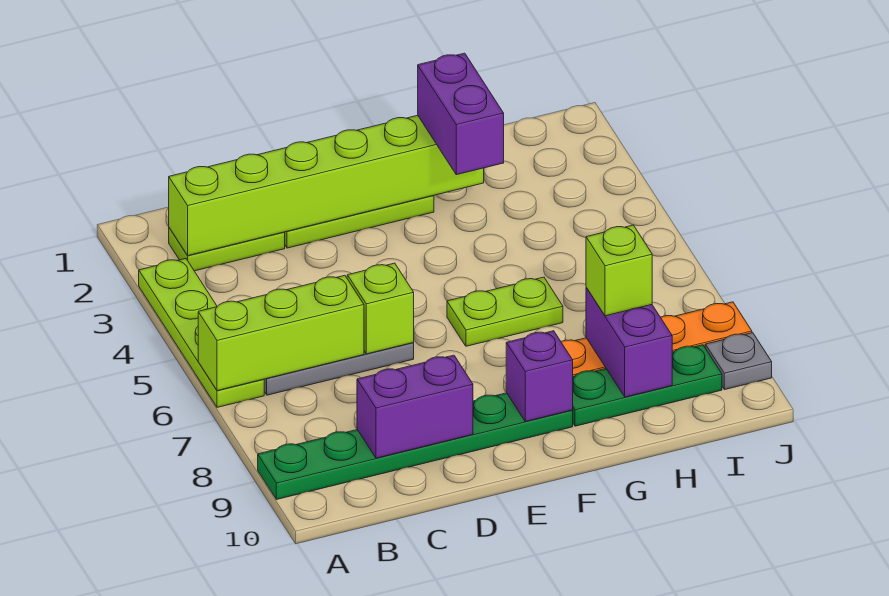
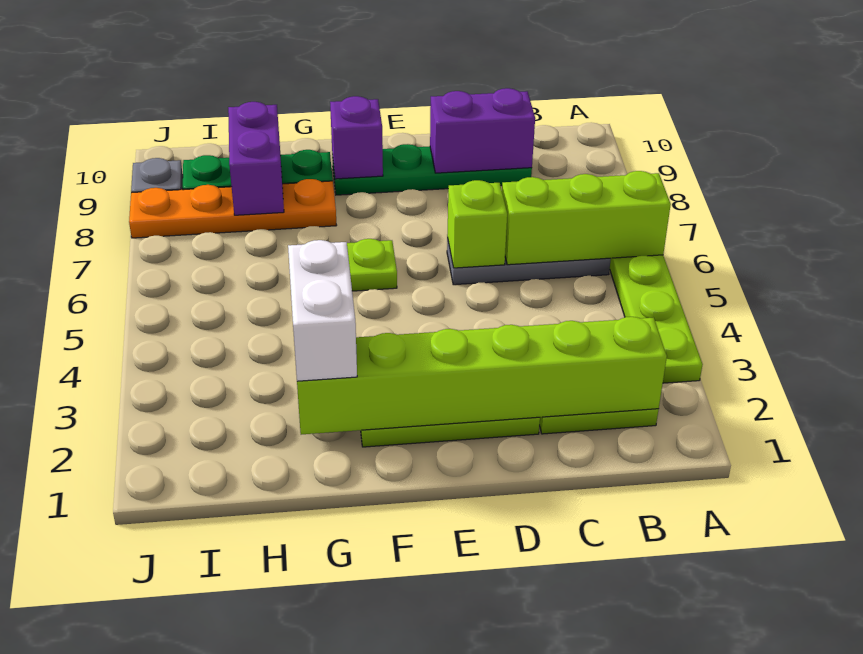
green 1x6 plate [258,393,573,500] -> green 1x4 plate [332,144,532,195]
purple 1x2 brick [418,53,504,175] -> white 1x2 brick [288,240,357,381]
lime 1x1 brick [586,225,652,316] -> none

